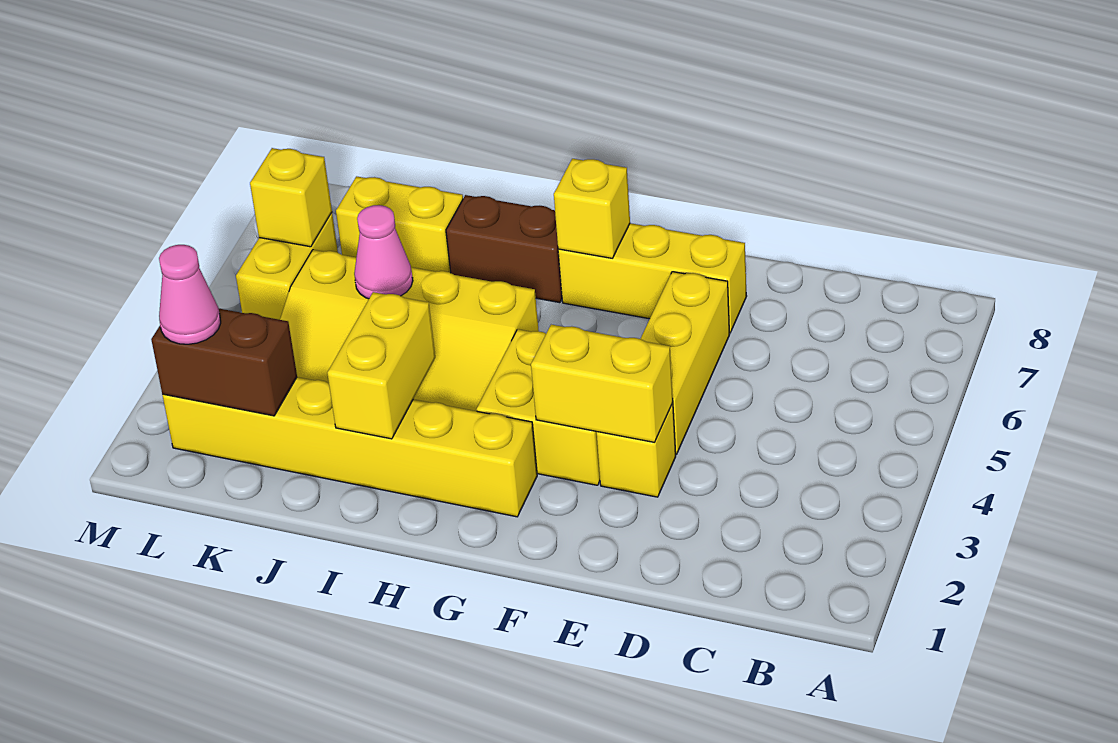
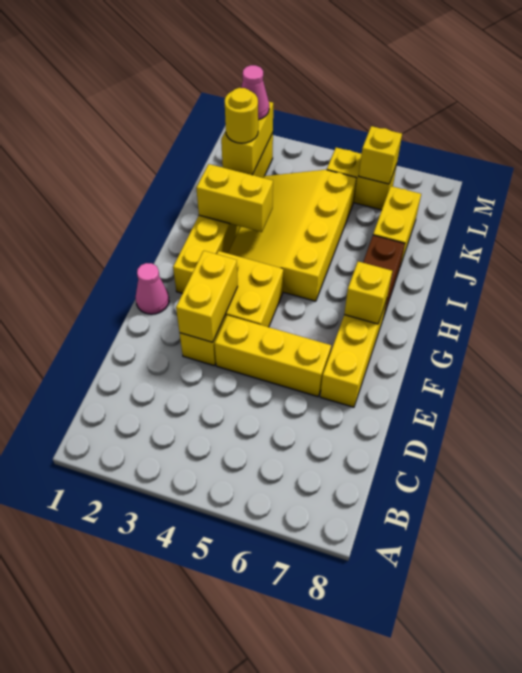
pink 1x1 cone [354,205,413,299] -> pink 1x1 cone moved to [136,263,169,314]
brown 1x2 brick [151,309,297,416] -> yellow 1x2 brick [221,102,273,175]
none -> yellow 1x1 round brick [225,88,258,143]

